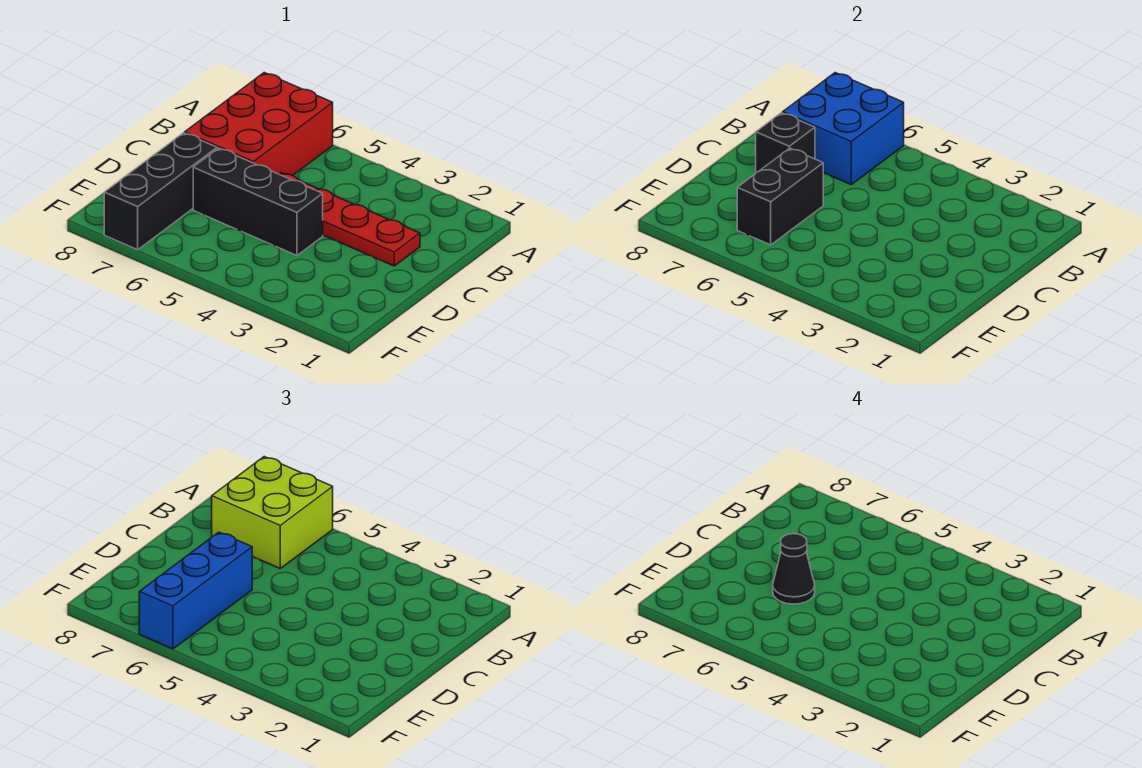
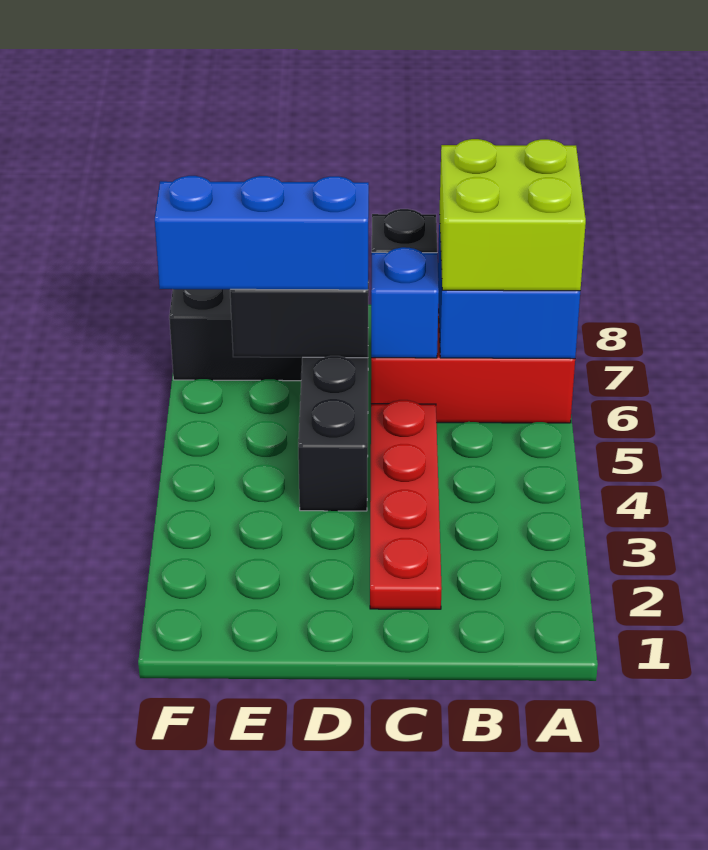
none -> blue 1x1 brick [371,247,439,358]
black 1x1 cone [773,534,815,604] -> none

